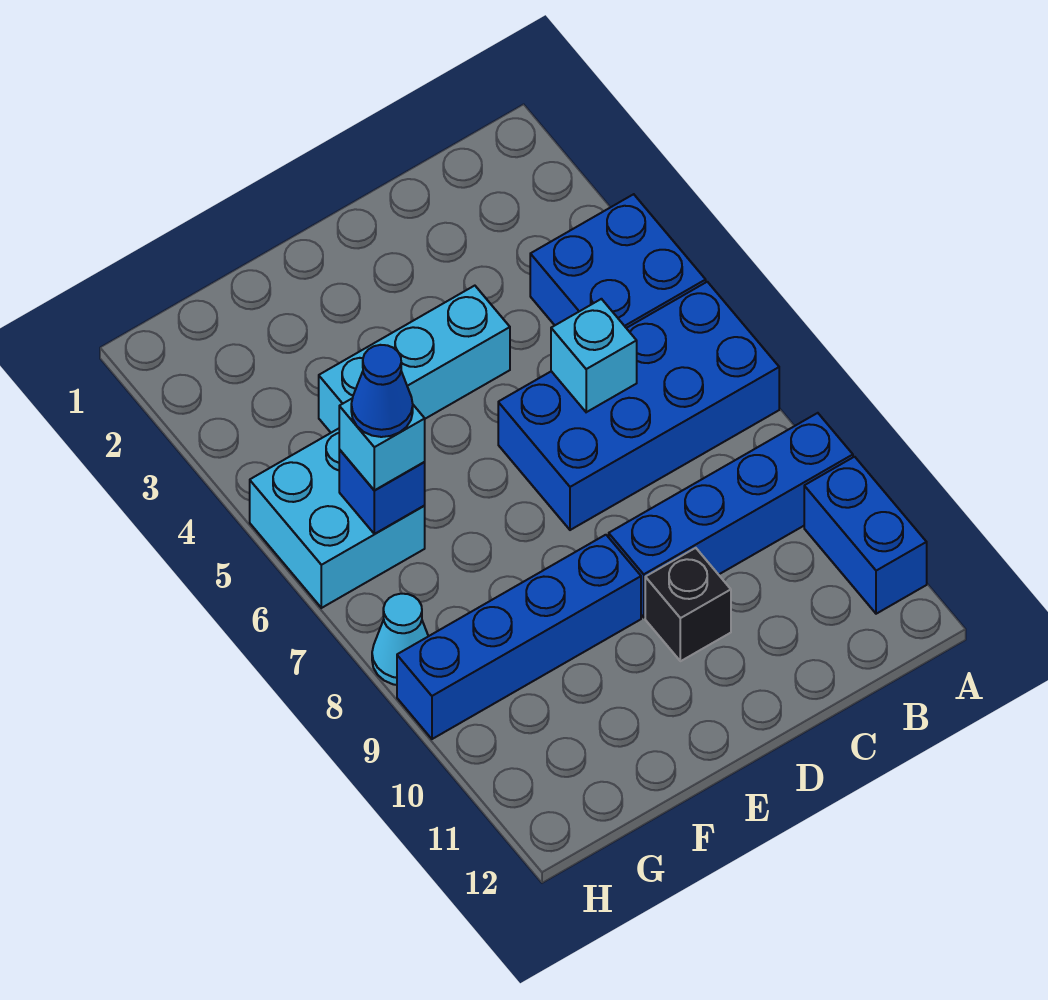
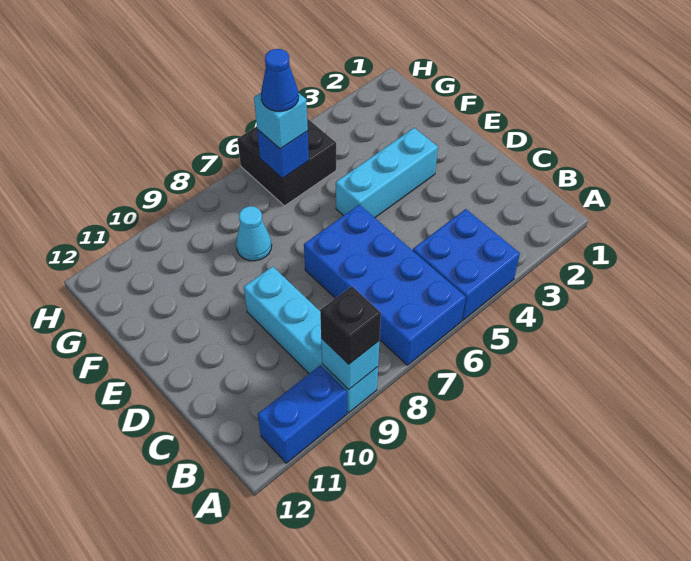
blue 1x4 brick [609,413,853,617] -> cyan 1x4 brick [244,266,378,413]
cyan 1x1 brick [551,299,637,412] -> cyan 1x1 brick moved to [321,338,379,390]
cyan 1x3 brick [319,286,510,433] -> cyan 1x3 brick turned to [336,128,438,218]
black 1x1 brick [645,548,731,661] -> black 1x1 brick moved to [320,286,381,364]
blue 1x4 brick [397,535,641,739] -> none
cyan 2x2 brick [250,429,425,608] -> black 2x2 brick [237,118,336,206]
cyan 1x1 cone [372,594,428,685] -> cyan 1x1 cone moved to [236,206,272,261]

